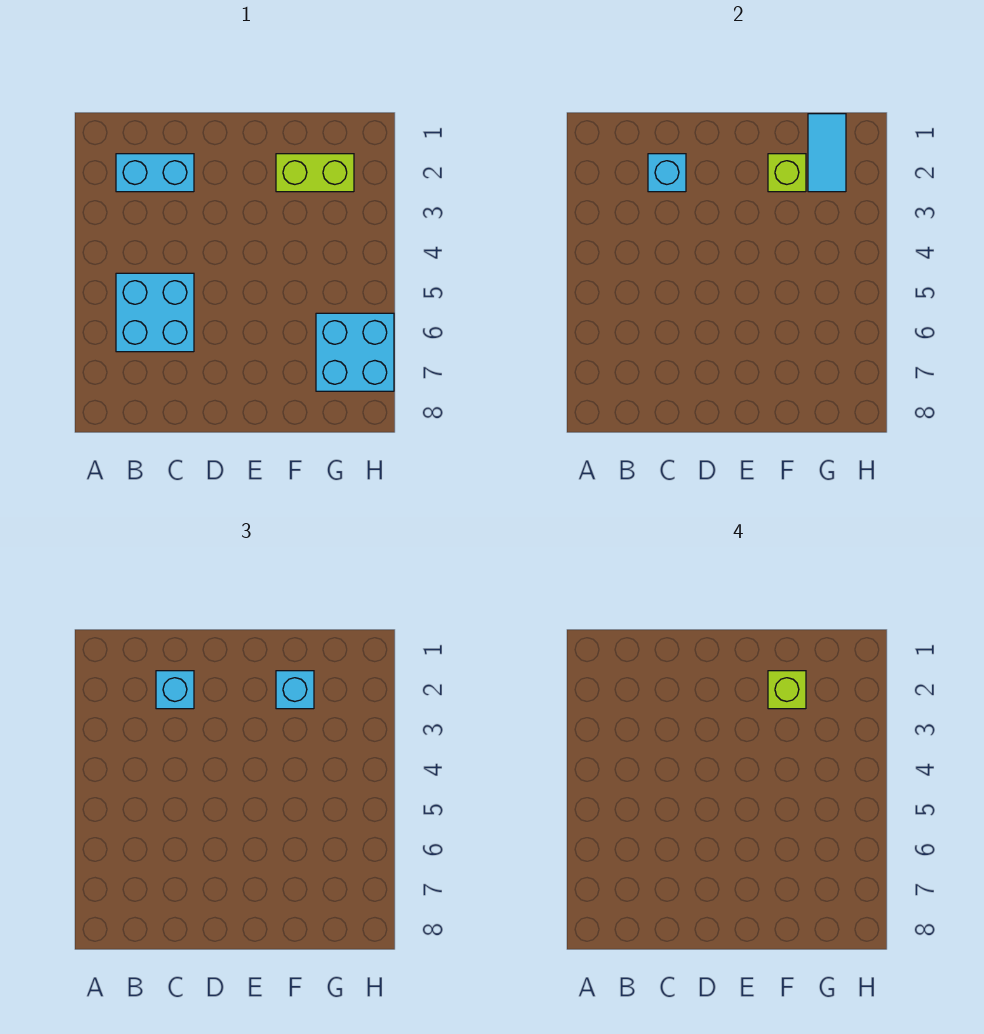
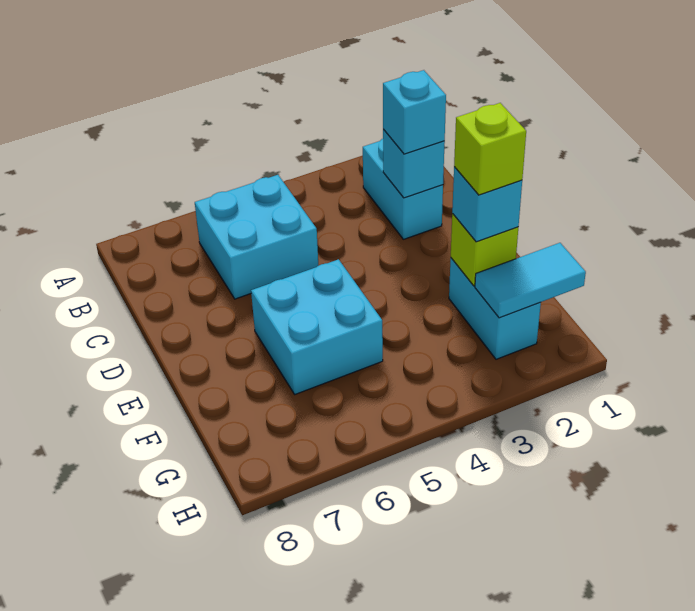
lime 1x2 brick [276,154,354,192] -> cyan 1x2 brick [449,258,541,359]
cyan 2x2 brick [316,313,394,391] -> cyan 2x2 brick moved to [251,259,383,394]

